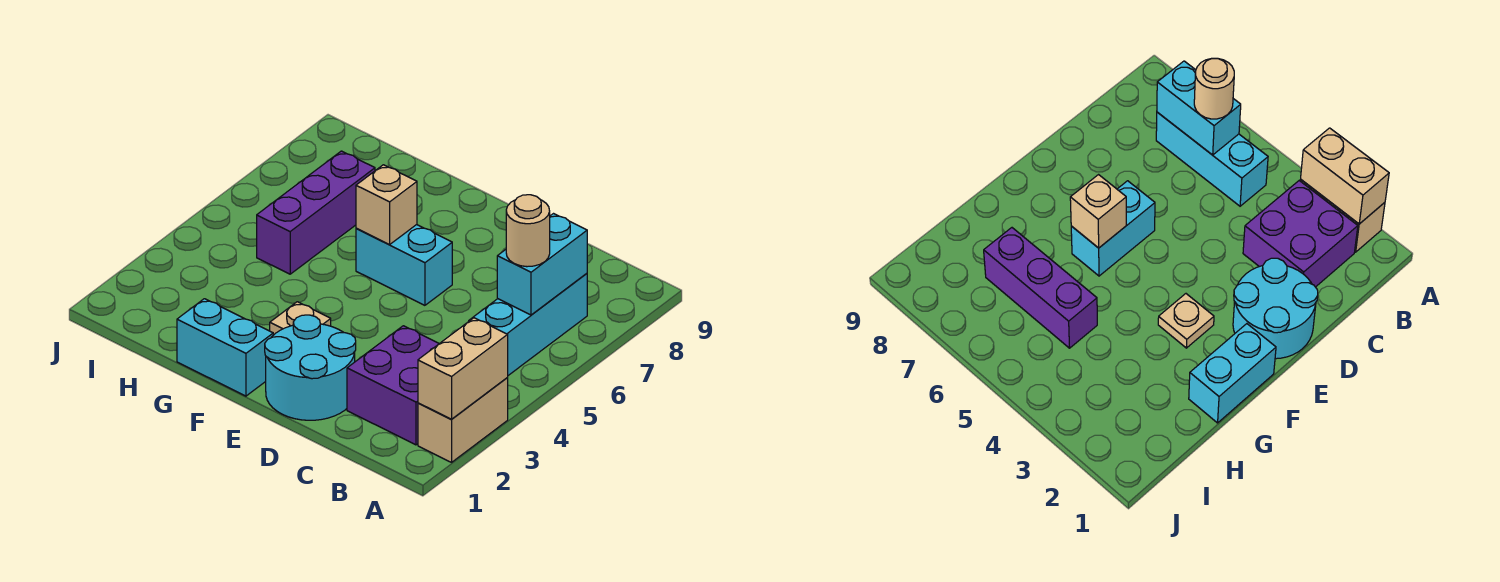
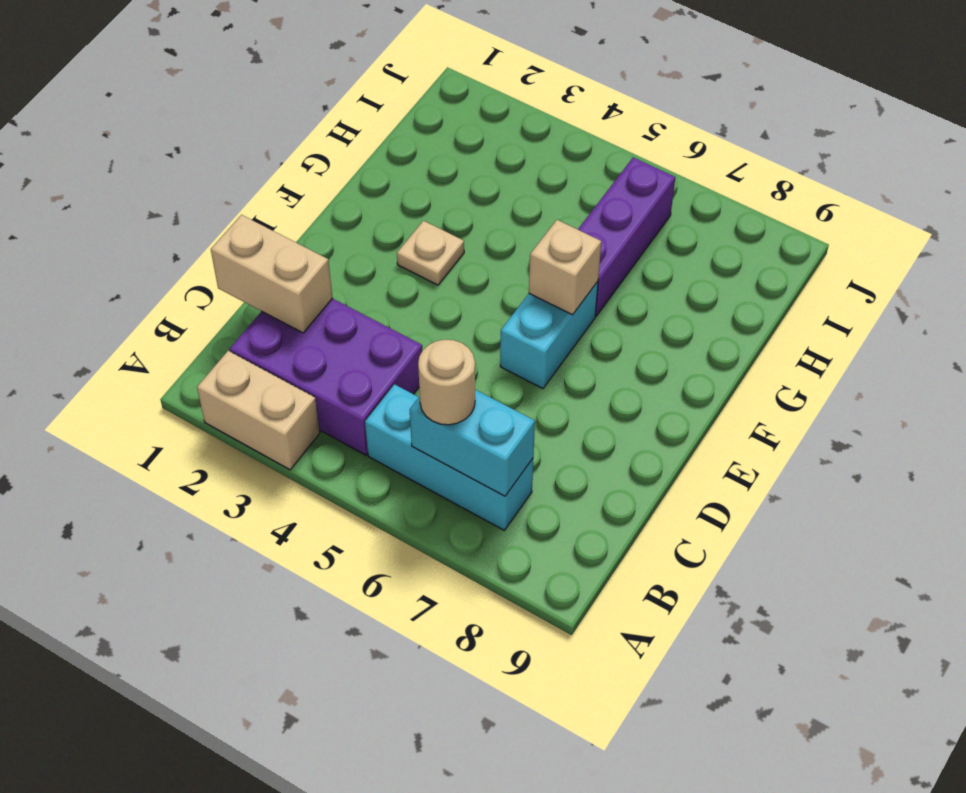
tan 1x2 brick [418,318,508,419] -> tan 1x2 brick moved to [211,215,333,333]
purple 2x2 brick [347,326,439,445] -> purple 2x3 brick [230,298,422,455]
cyan 2x2 round brick [265,315,356,420] -> none
cyan 1x2 brick [177,299,273,396] -> none
purple 1x3 brick [257,151,375,274] -> purple 1x3 brick turned to [578,157,675,316]

